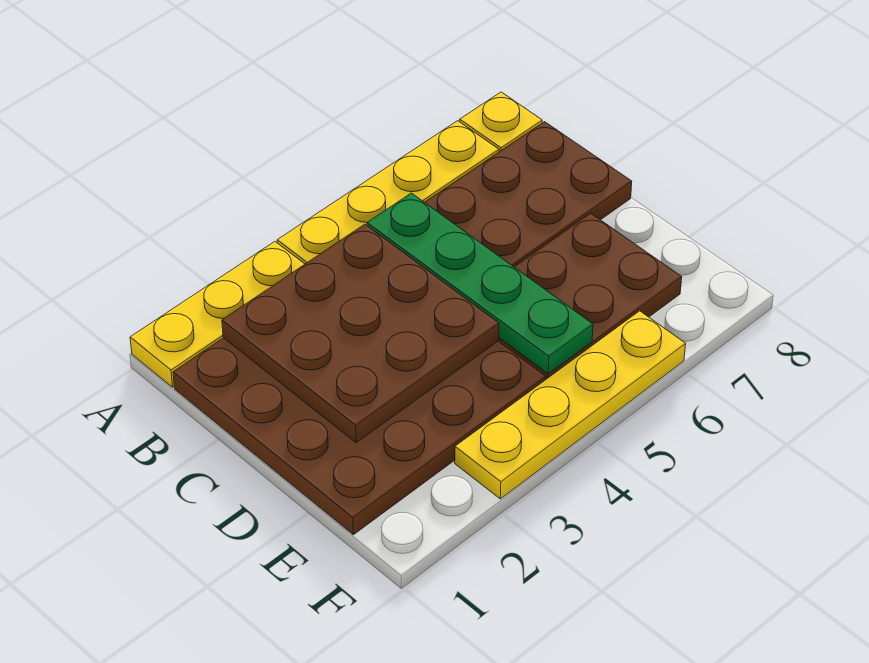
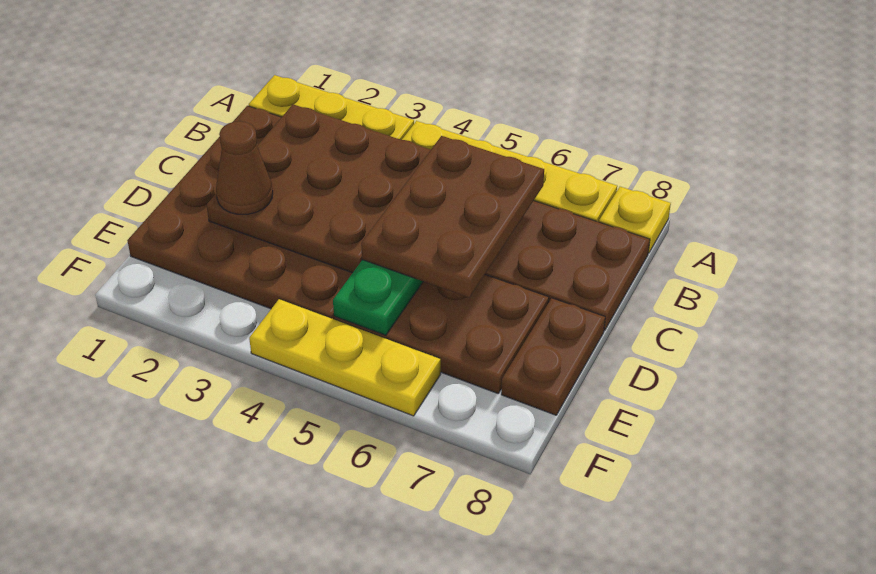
none -> brown 2x3 plate [361,136,544,297]
none -> brown 1x1 cone [216,121,273,214]
none -> brown 1x2 plate [501,298,605,415]
yellow 1x4 plate [455,311,686,499] -> yellow 1x3 plate [249,299,441,416]

